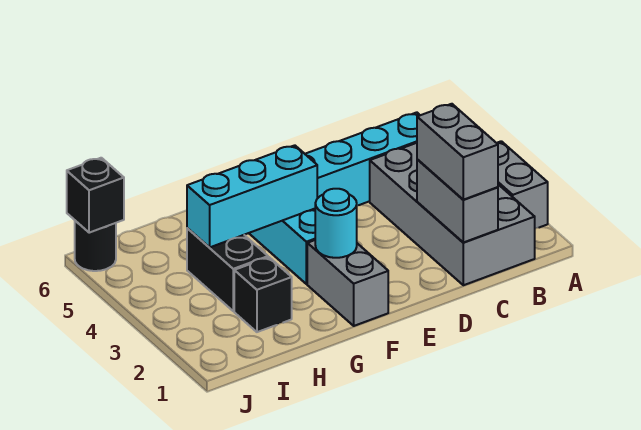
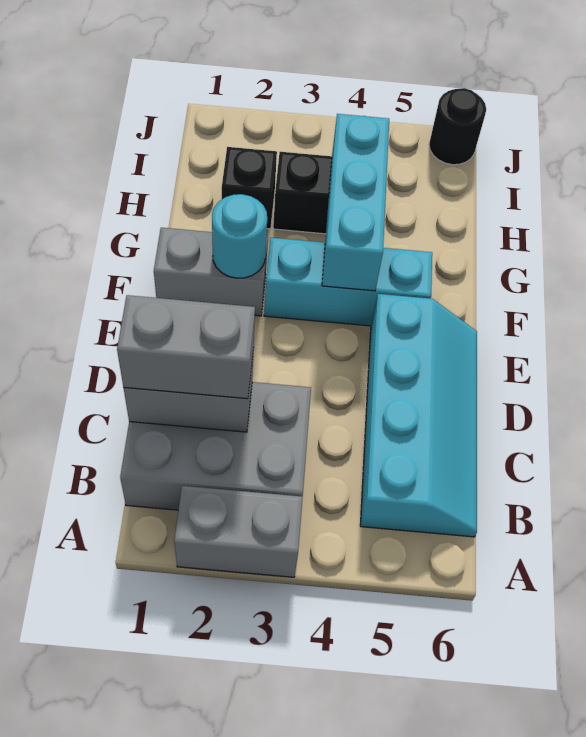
grey 2x4 brick [370,143,535,285] -> grey 2x3 brick [120,382,311,510]
black 1x1 brick [67,158,124,233] -> none

